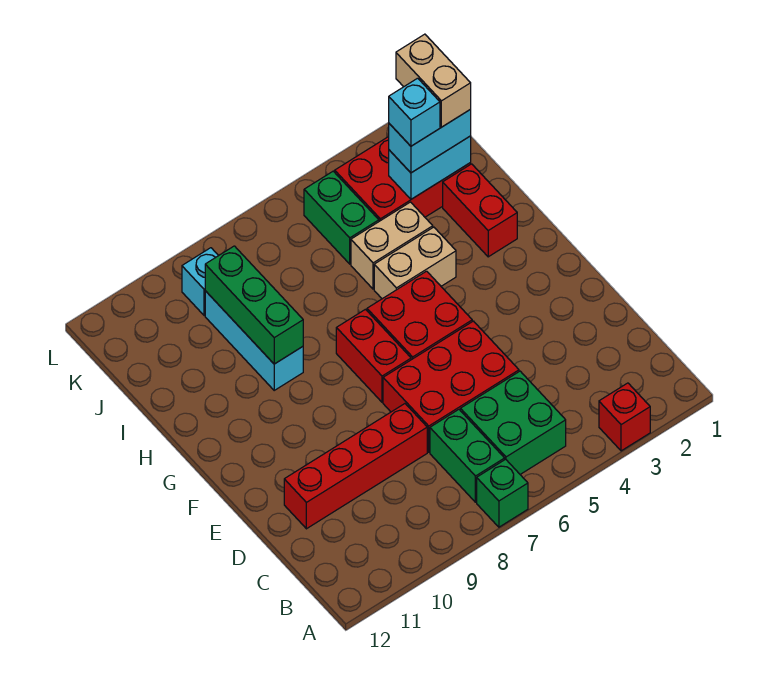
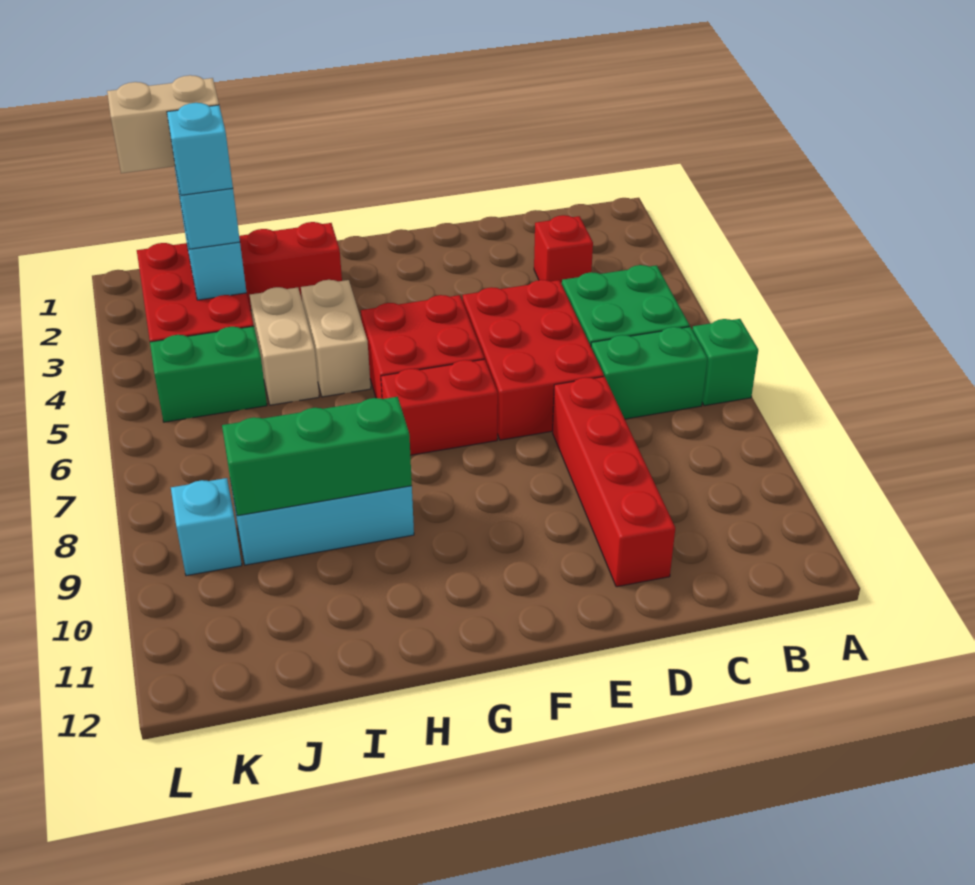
red 1x1 brick [599,383,650,451] -> red 1x1 brick moved to [534,215,593,284]

